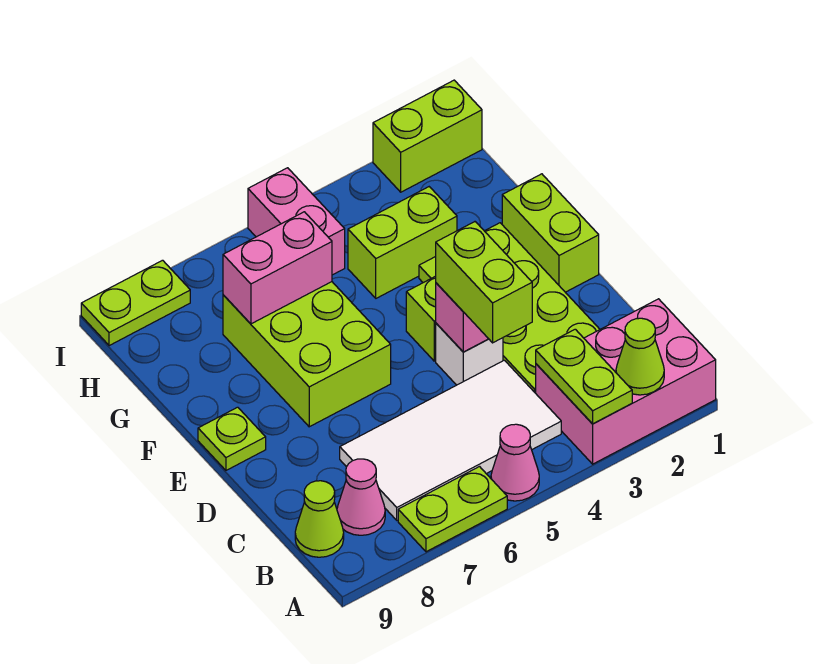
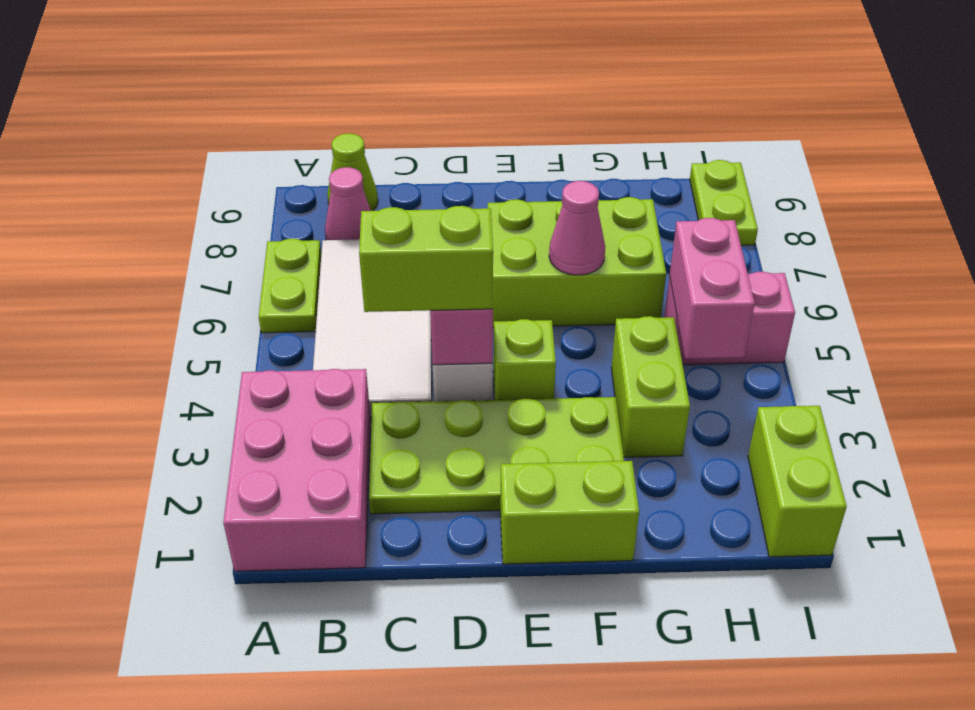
lime 1x1 cone [616,318,664,395] -> none
lime 1x2 plate [536,329,632,424] -> none
pink 1x1 cone [491,424,539,501] -> pink 1x1 cone moved to [549,181,605,275]
lime 1x1 plate [198,407,266,470] -> none
pink 1x2 brick [223,212,332,324] -> pink 1x2 brick moved to [670,218,755,359]

